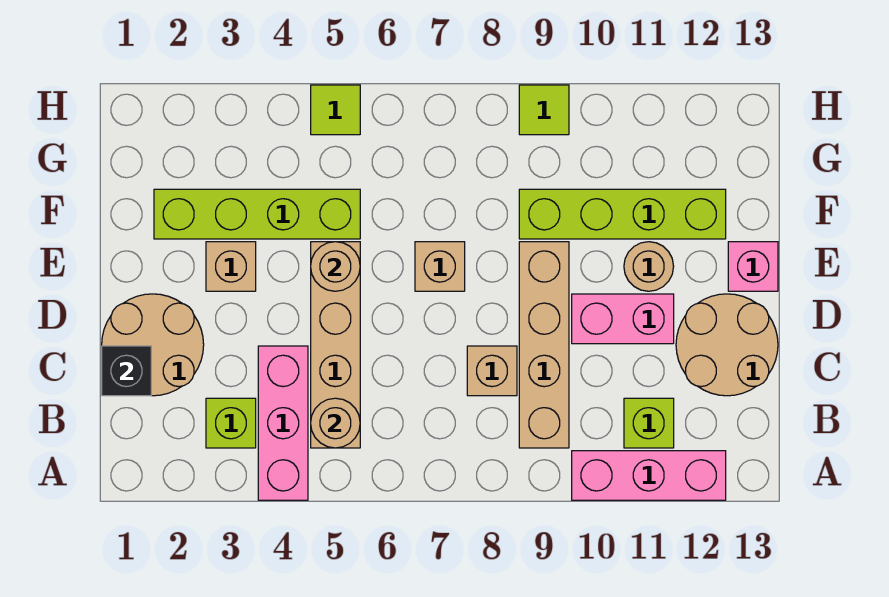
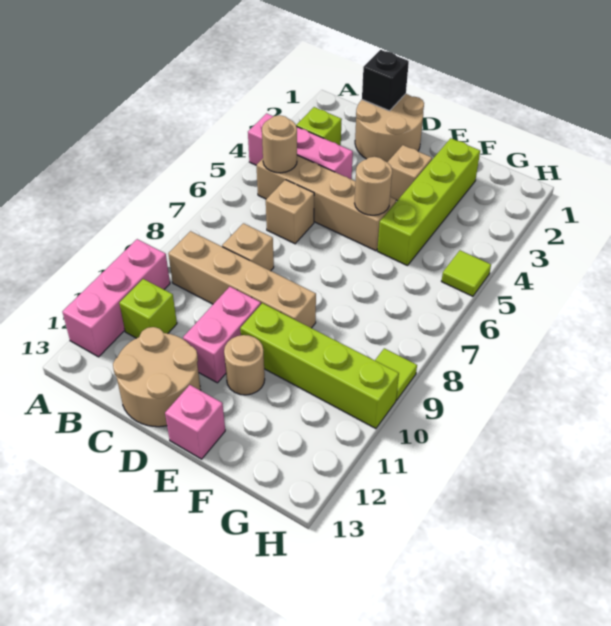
tan 1x1 brick [415,242,465,291] -> tan 1x1 brick moved to [266,180,314,244]
lime 1x4 brick [519,189,726,239] -> lime 1x4 brick turned to [240,303,399,429]

